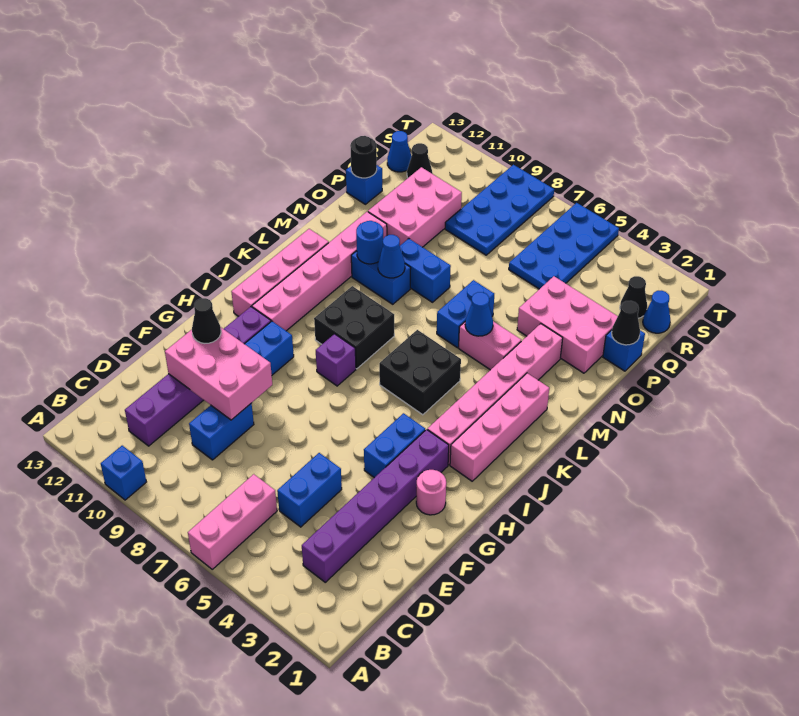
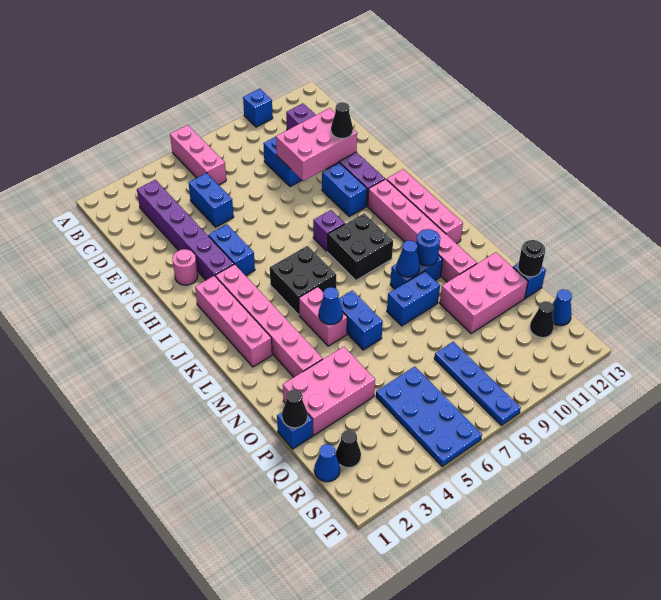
pink 1x2 brick [459,321,521,370] -> pink 1x2 brick turned to [299,287,347,346]
pink 2x3 brick [368,167,462,247] -> pink 2x3 brick turned to [440,252,528,333]
blue 2x4 plate [445,165,554,255] -> blue 1x4 plate [434,342,521,425]

